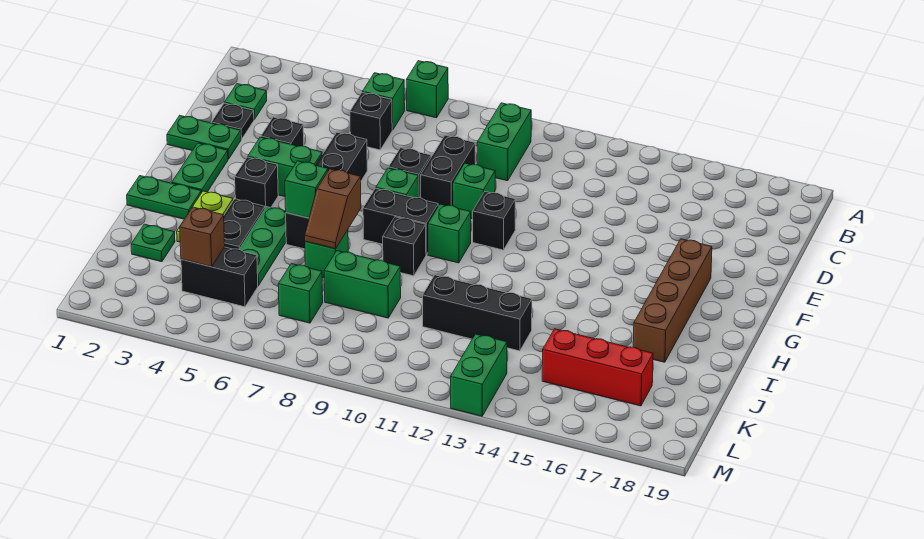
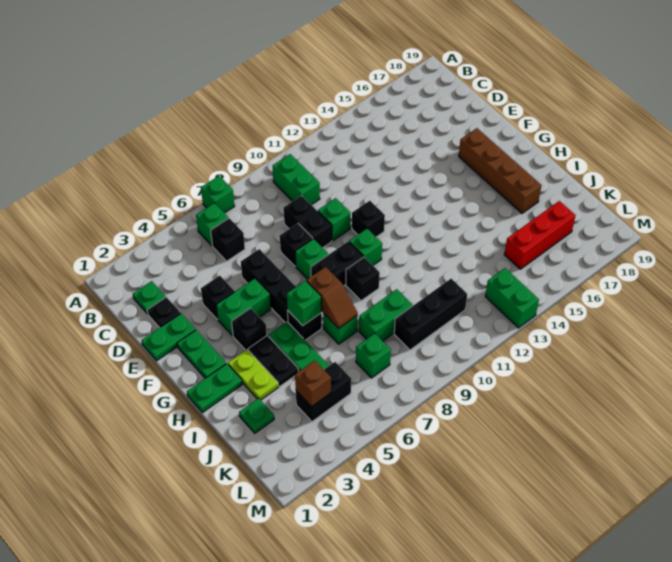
black 1x3 brick [423,275,532,351] -> black 1x3 brick moved to [394,279,467,350]

